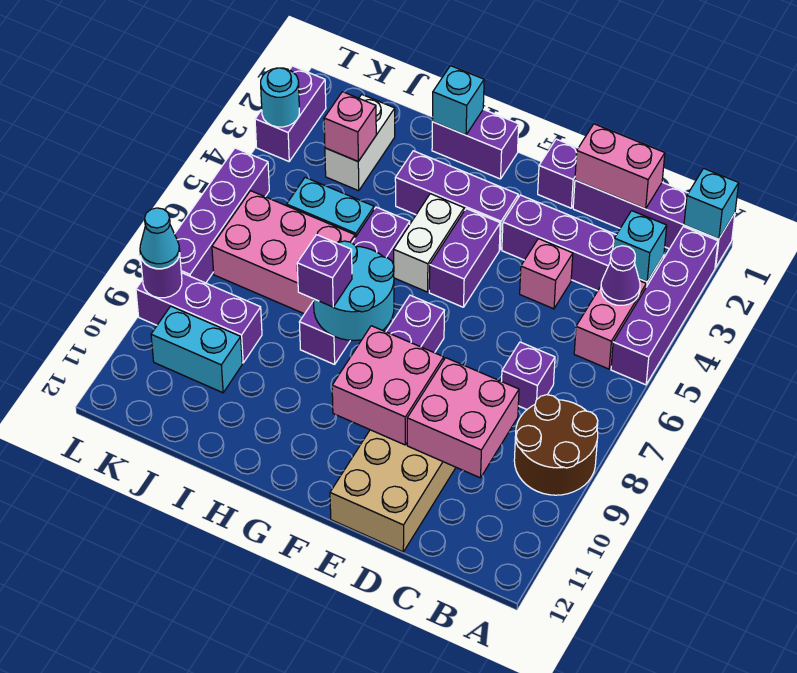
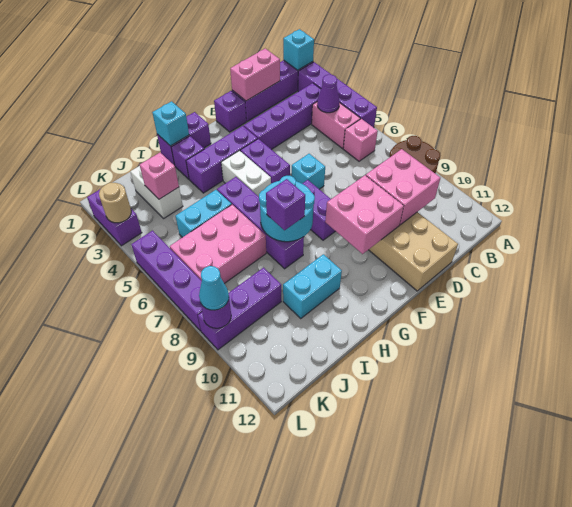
cyan 1x1 brick [614,211,667,282] -> cyan 1x1 brick moved to [292,154,325,189]
purple 1x1 brick [502,342,555,409] -> purple 1x1 brick moved to [171,136,204,179]
pink 1x1 brick [520,239,573,309] -> pink 1x1 brick moved to [343,119,378,161]
cyan 1x2 brick [151,306,242,393] -> cyan 1x2 brick moved to [283,254,342,318]
cyan 1x1 round brick [261,68,299,127] -> tan 1x1 round brick [99,183,131,223]

